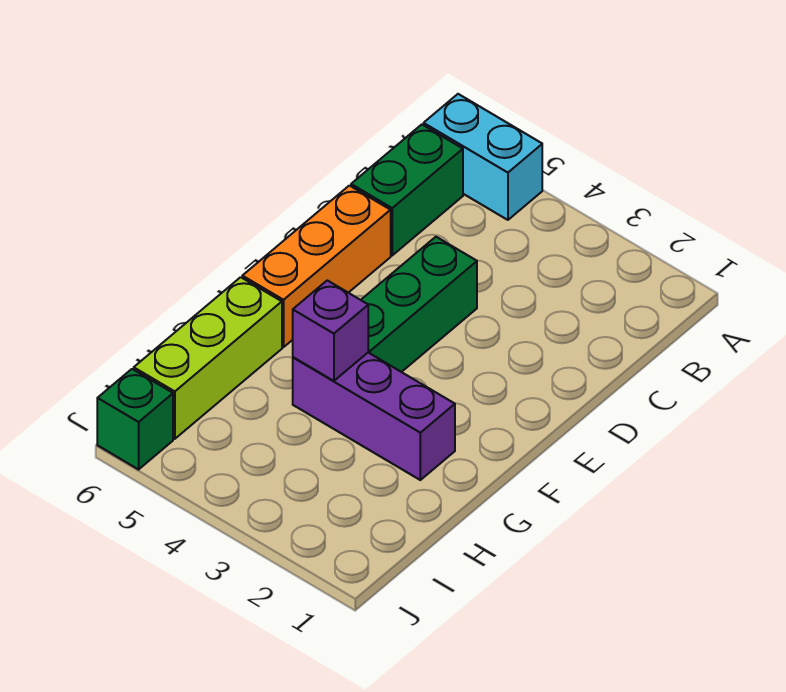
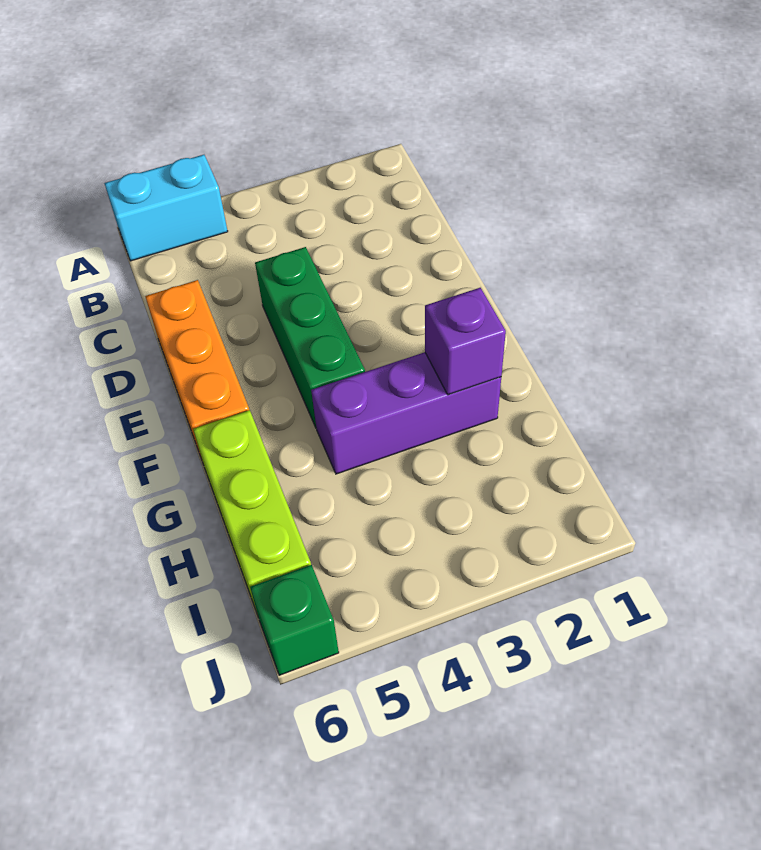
green 1x2 brick [351,125,463,255] -> none
purple 1x1 brick [293,280,368,381] -> purple 1x1 brick moved to [425,288,506,395]

